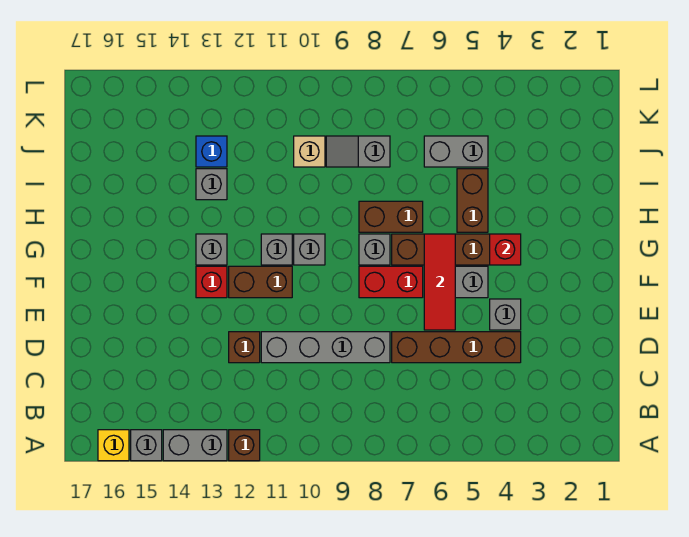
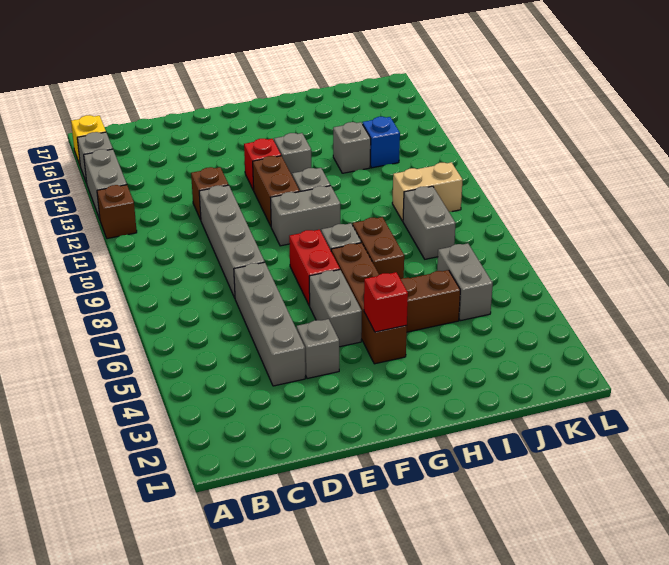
brown 1x4 brick [392,332,521,363] -> grey 1x4 brick [234,262,305,386]
red 1x3 tile [424,234,455,330] -> none
grey 1x1 brick [294,234,325,265] -> grey 1x2 brick [271,186,340,246]
grey 1x2 slope [326,136,390,167] -> grey 1x2 brick [403,186,456,259]
tan 1x1 brick [294,136,325,167] -> tan 1x2 brick [392,162,463,221]

